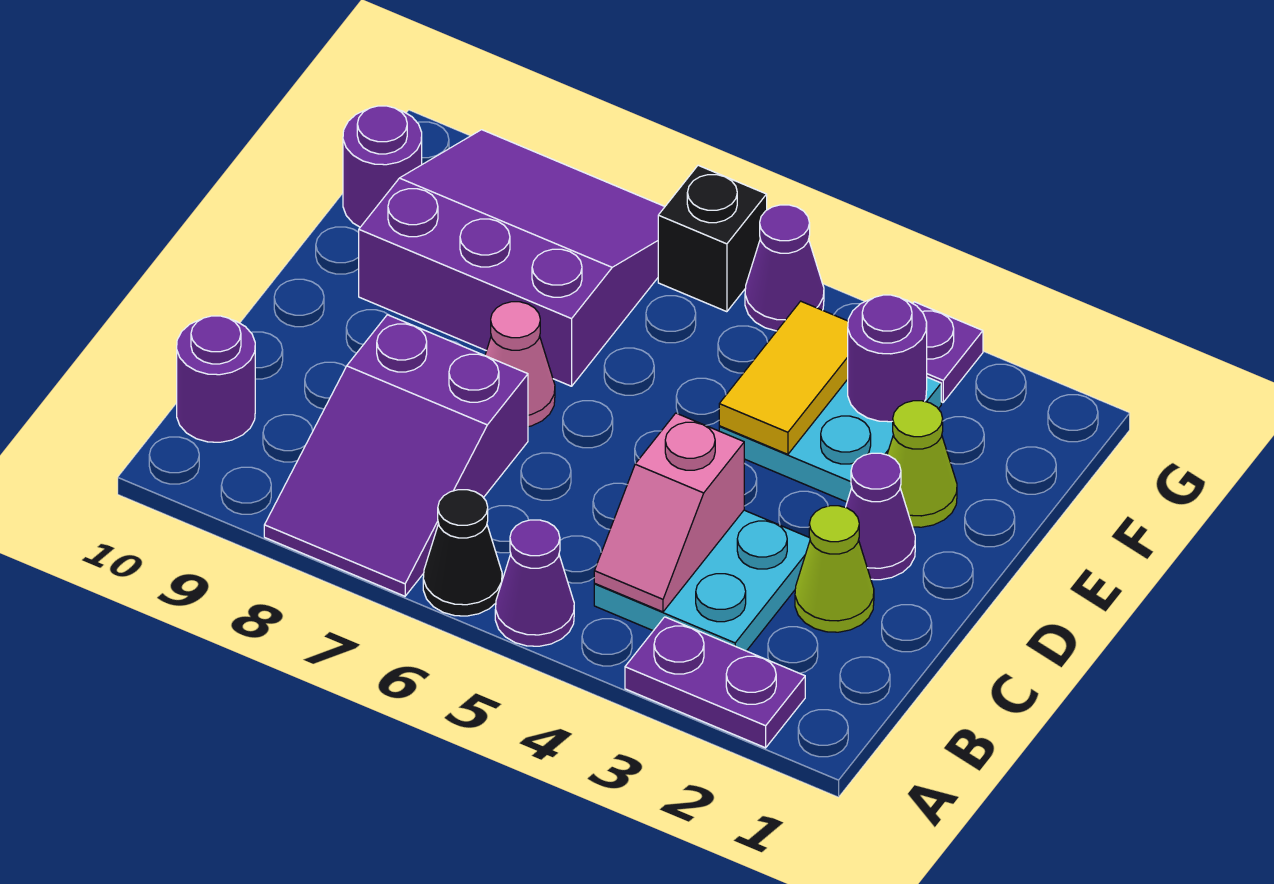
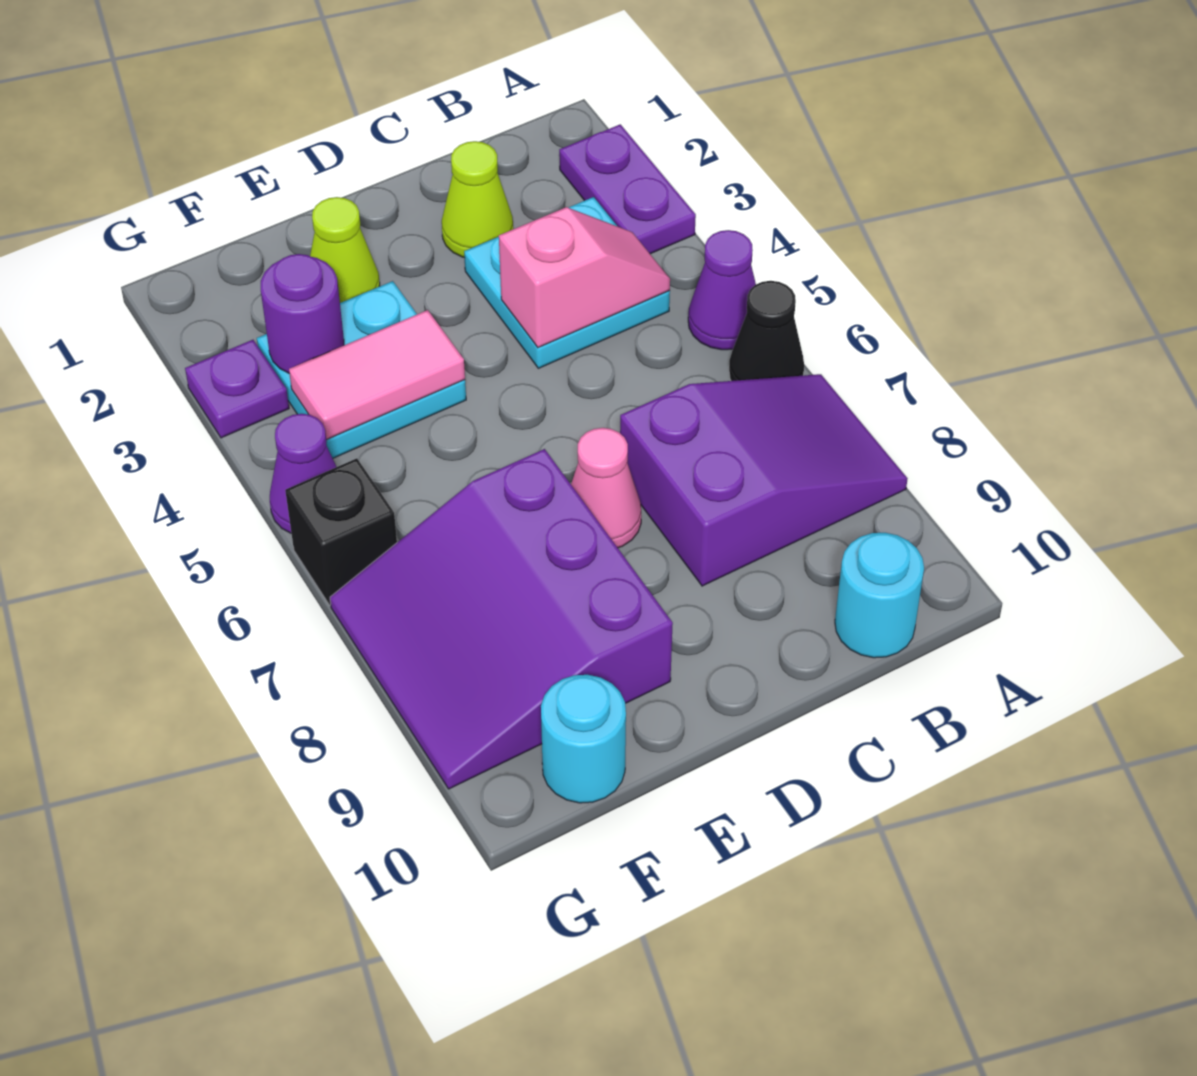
purple 1x1 round brick [177,316,255,442] -> cyan 1x1 round brick [835,533,924,658]
purple 1x1 cone [846,453,915,580] -> none
yellow 1x2 tile [719,301,848,454] -> pink 1x2 tile [289,310,465,440]
purple 1x1 round brick [343,106,422,227] -> cyan 1x1 round brick [541,675,626,803]

